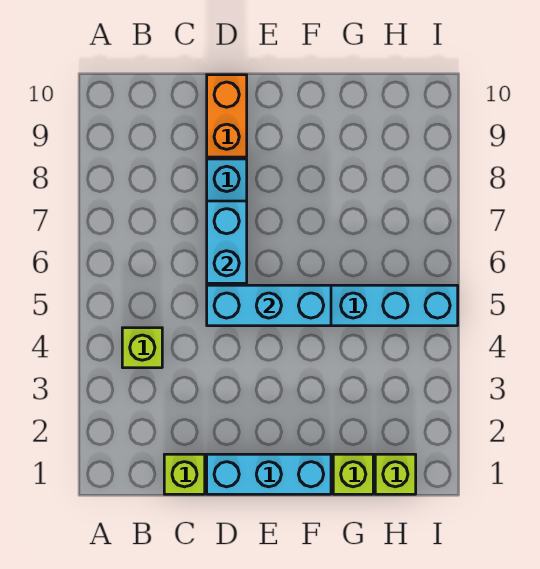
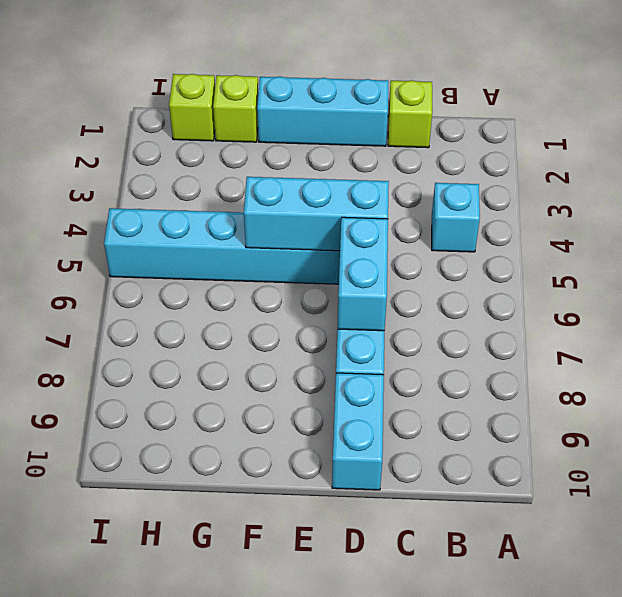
lime 1x1 brick [122,328,162,368] -> cyan 1x1 brick [432,183,480,252]
orange 1x2 brick [207,75,247,157] -> cyan 1x2 brick [332,373,384,490]

